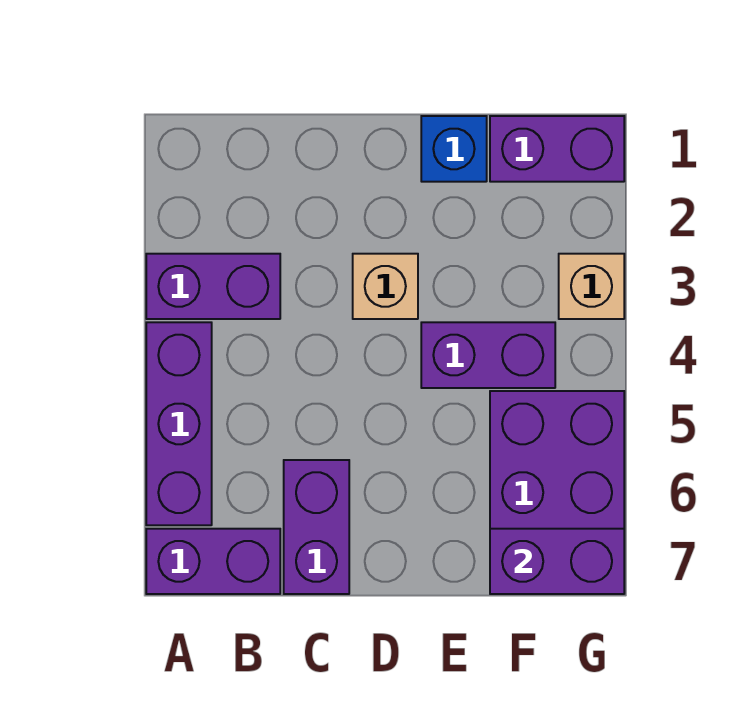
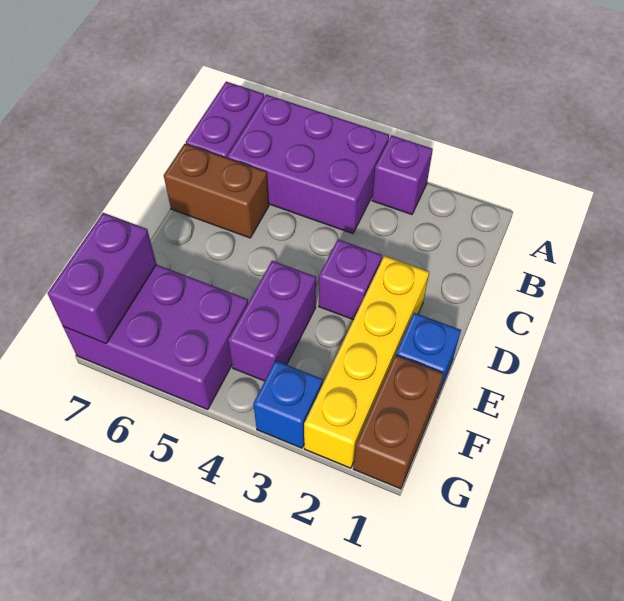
purple 1x2 brick [146,254,280,319] -> purple 1x1 brick [372,135,433,214]
purple 1x3 brick [146,322,212,525] -> purple 2x3 brick [227,95,389,234]
purple 1x2 brick [284,460,349,594] -> brown 1x2 brick [164,144,269,238]
none -> yellow 1x4 brick [304,256,429,468]
tan 1x1 brick [353,254,418,319] -> purple 1x1 brick [319,239,382,320]
purple 1x2 brick [490,116,624,182] -> brown 1x2 brick [353,355,444,489]
tan 1x1 brick [559,254,624,319] -> blue 1x1 brick [253,361,322,448]

